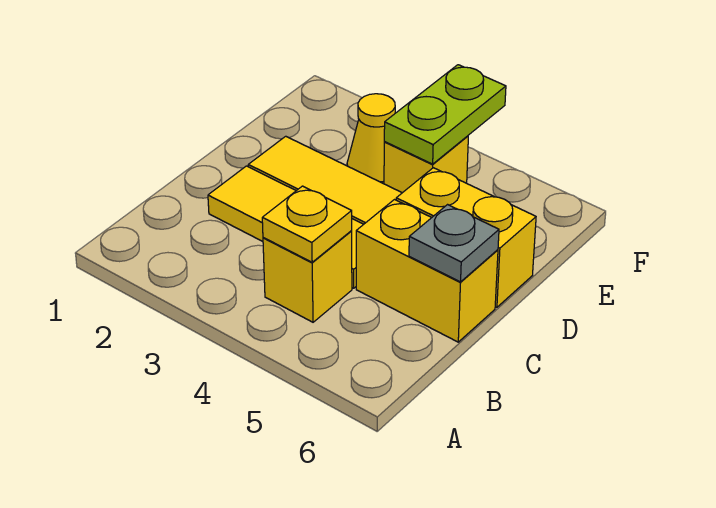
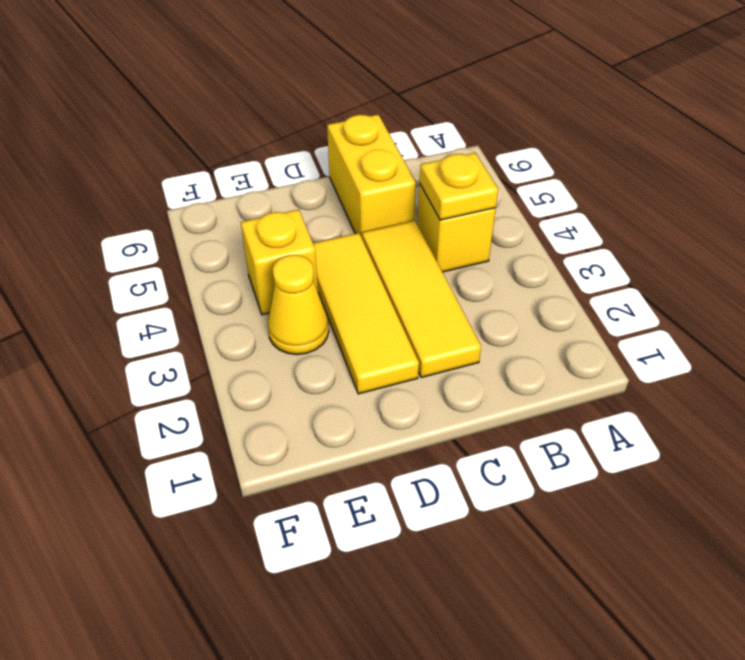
grey 1x1 plate [409,205,499,282] -> none
yellow 1x2 brick [396,168,536,307] -> none
lime 1x2 plate [384,65,506,164] -> none

